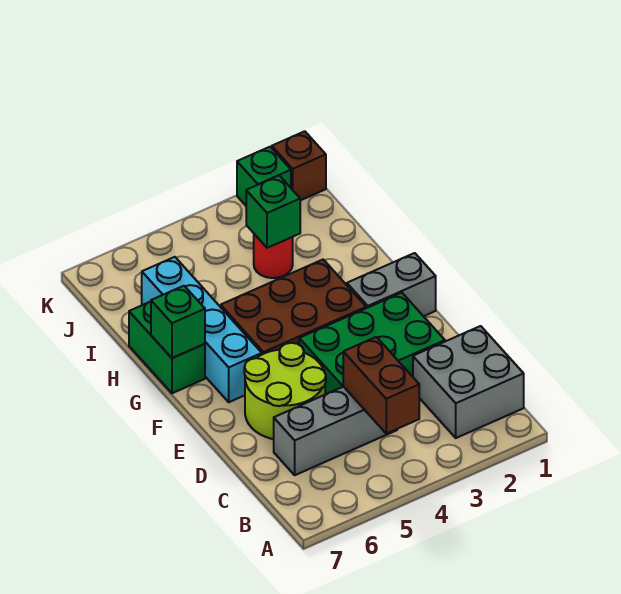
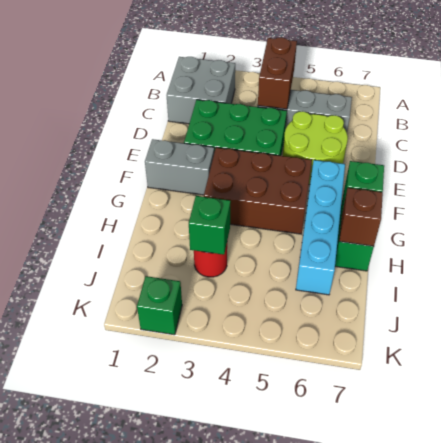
brown 1x1 brick [272,131,326,200] -> brown 1x1 brick moved to [339,188,383,246]

